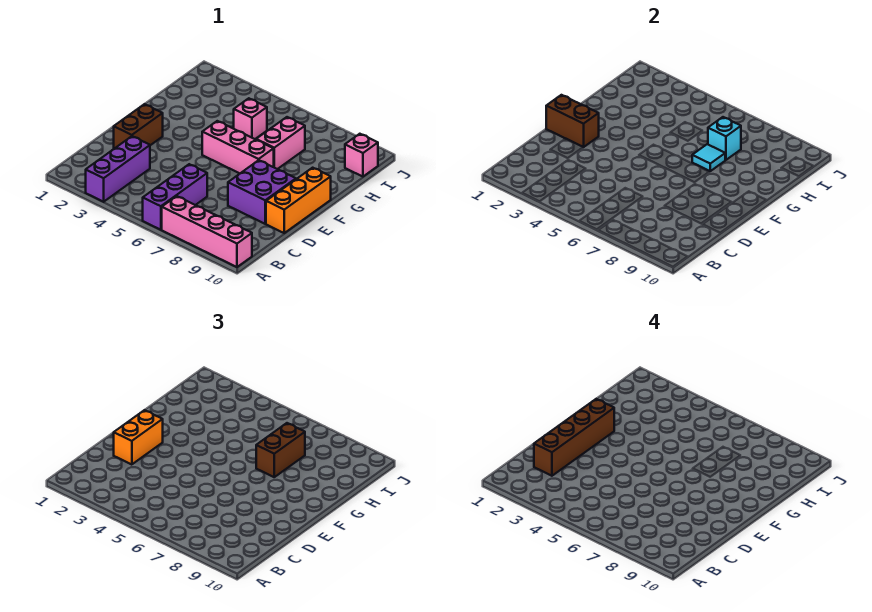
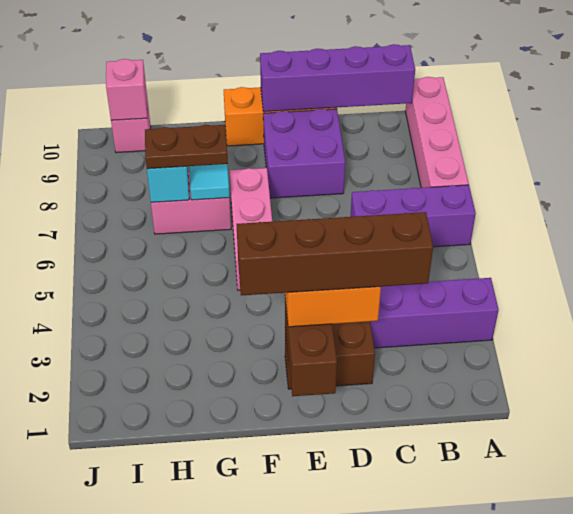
none -> purple 1x4 brick [260,44,415,112]
brown 1x2 brick [256,423,305,477] -> brown 1x2 plate [145,125,228,169]
pink 1x1 brick [234,98,267,139] -> pink 1x1 brick moved to [106,59,147,120]

